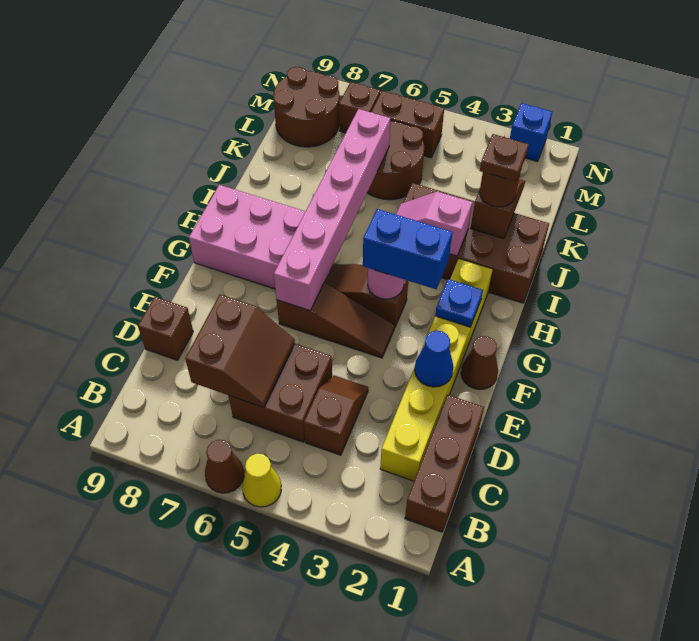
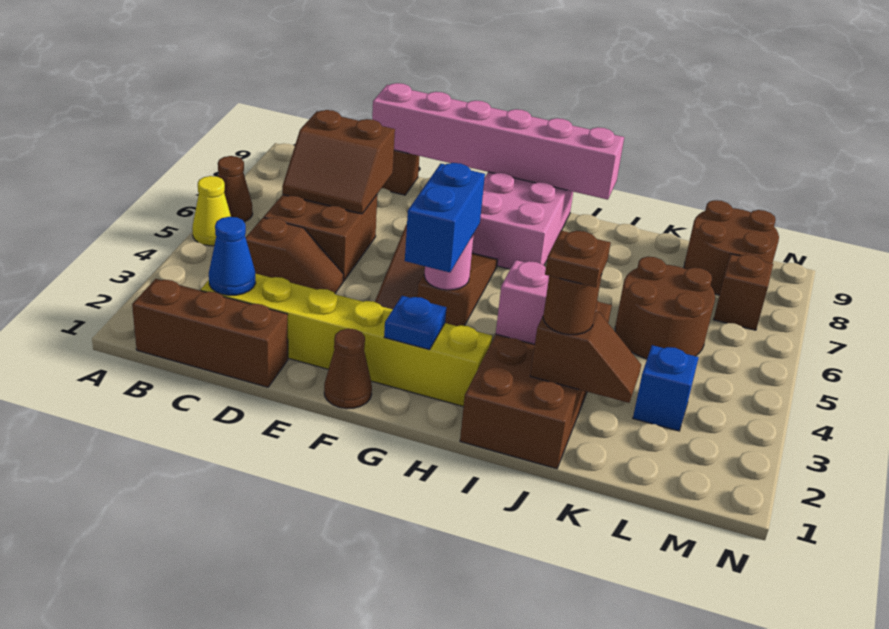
blue 1x1 cone [415,331,454,387] -> blue 1x1 cone moved to [209,217,256,295]
pink 1x6 brick [274,109,391,311] -> pink 1x6 brick moved to [372,83,624,200]
brown 1x2 brick [371,91,444,158] -> none
blue 1x1 brick [510,103,552,162] -> blue 1x1 brick moved to [633,345,699,431]

